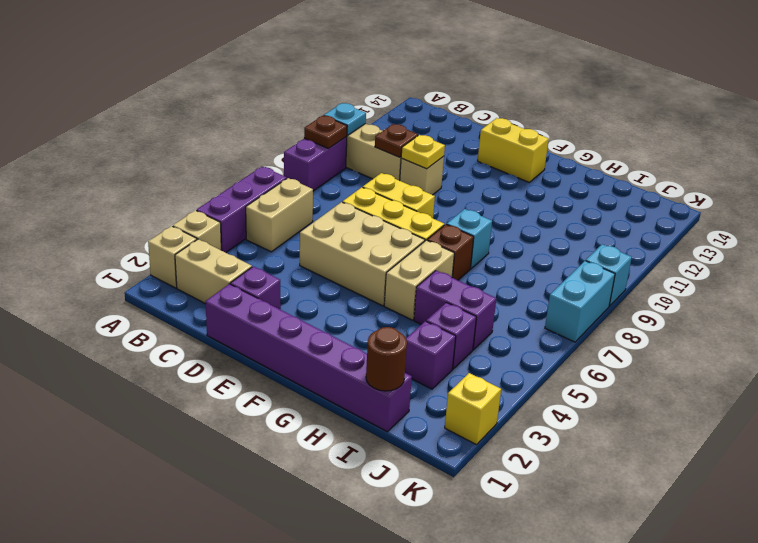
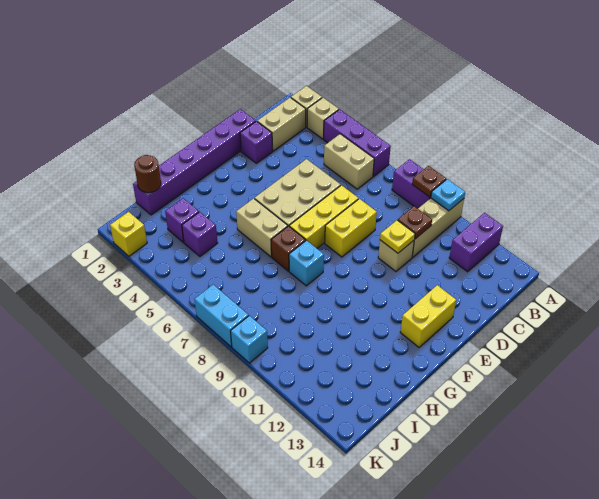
purple 1x2 brick [414,271,496,350] -> purple 1x2 brick moved to [449,213,503,272]

